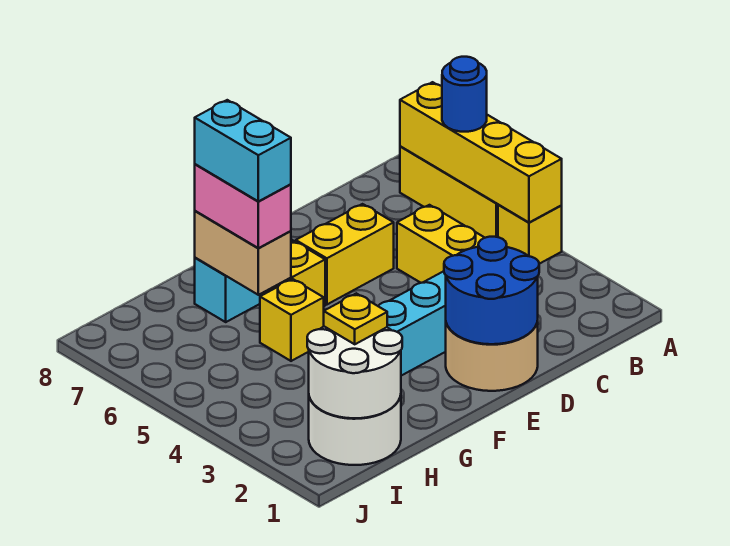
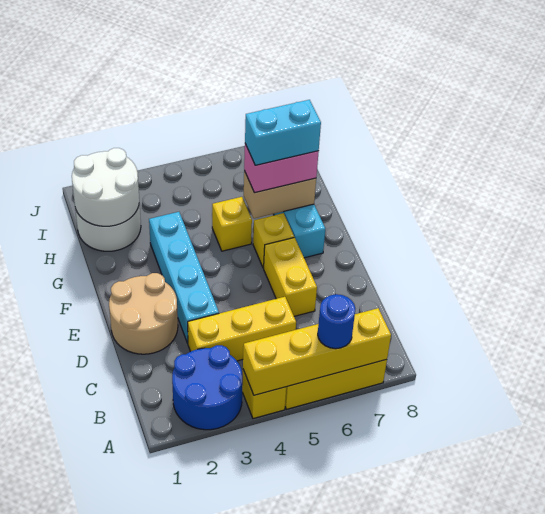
blue 2x2 round brick [444,237,539,344] -> blue 2x2 round brick moved to [172,345,243,430]
yellow 1x1 plate [324,293,387,344] -> none

